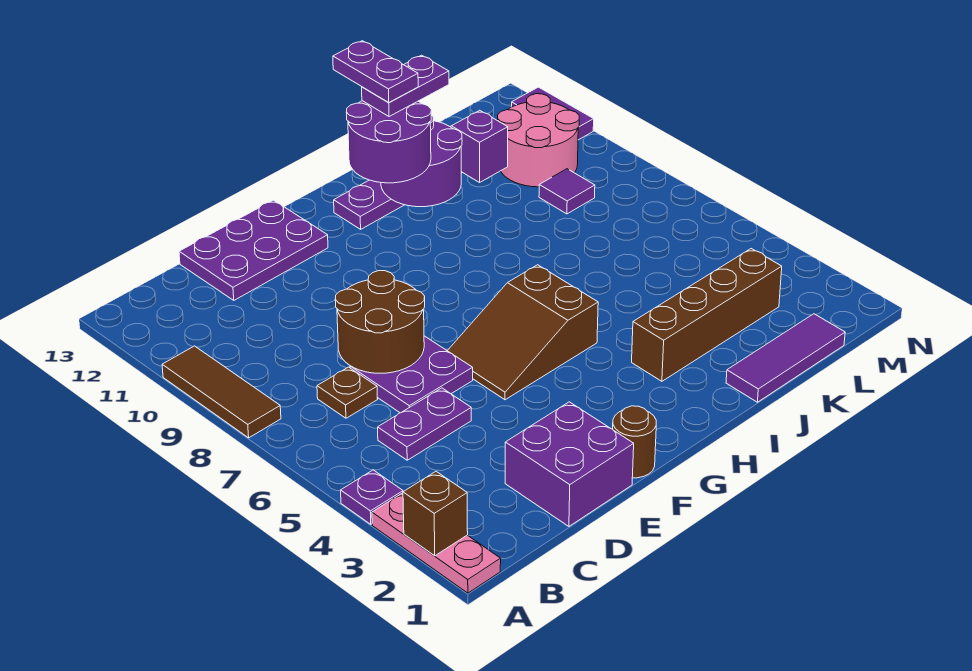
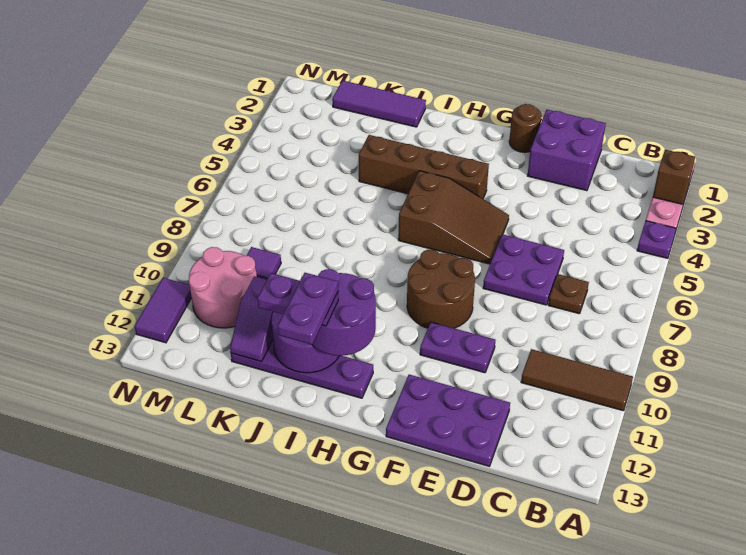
brown 1x3 tile [162,346,281,438] -> brown 1x3 tile turned to [521,349,633,411]
purple 1x2 plate [378,388,471,460] -> purple 1x2 plate moved to [420,322,495,373]
brown 2x2 round brick [335,271,425,373] -> brown 2x2 round brick moved to [407,250,475,328]
brown 1x4 brick [632,249,782,381] -> brown 1x4 brick moved to [359,135,489,199]

